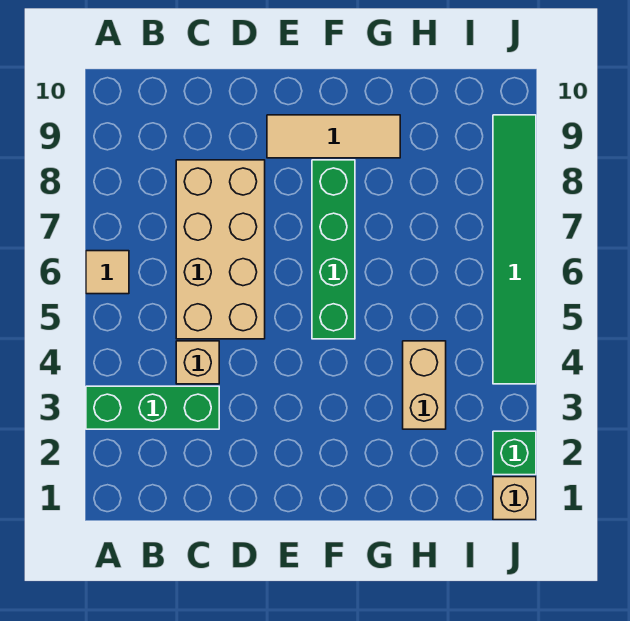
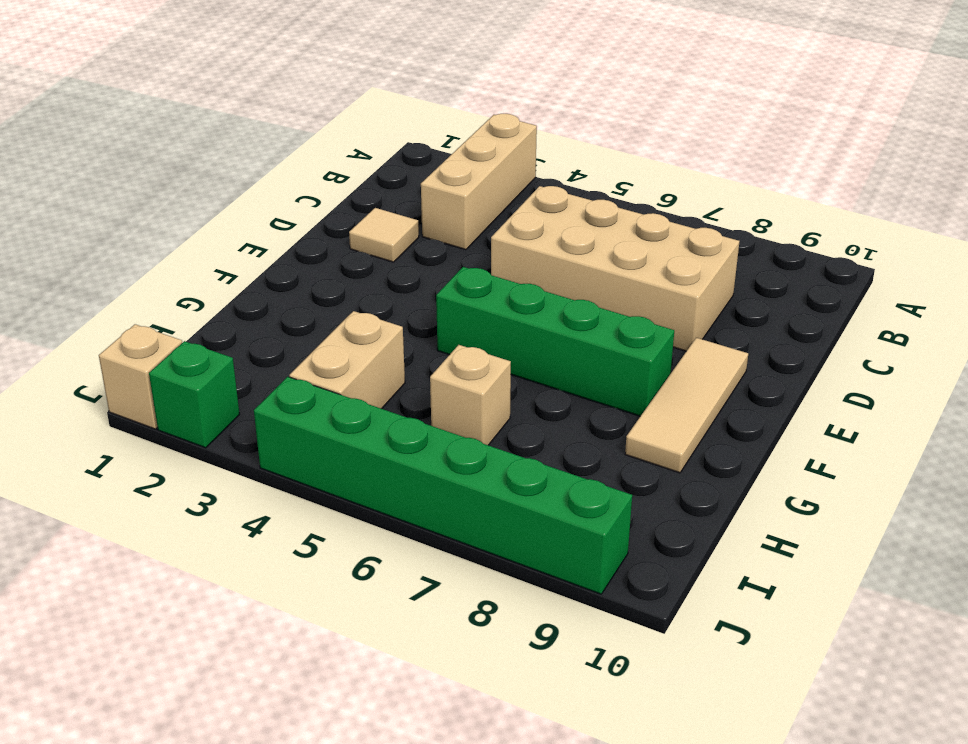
green 1x3 brick [86,386,219,429] -> tan 1x3 brick [421,114,537,250]
tan 1x1 tile [86,251,129,294] -> tan 1x1 tile moved to [349,208,419,262]
tan 1x1 brick [176,341,219,384] -> tan 1x1 brick moved to [430,345,511,445]
tan 1x2 brick [403,341,446,429] -> tan 1x2 brick turned to [289,311,405,409]
green 1x6 tile [493,115,536,384] -> green 1x6 brick [254,377,632,594]

